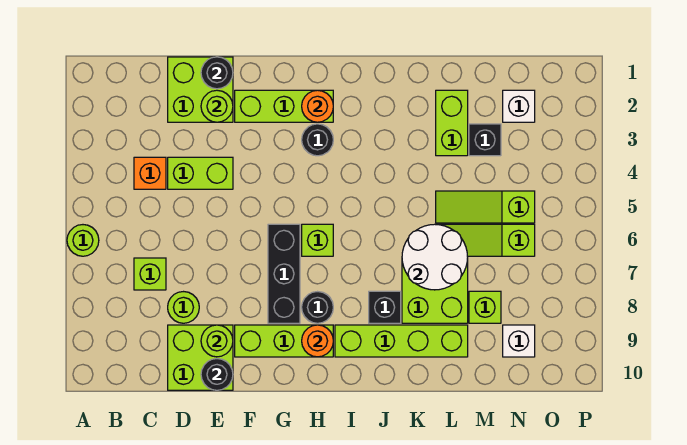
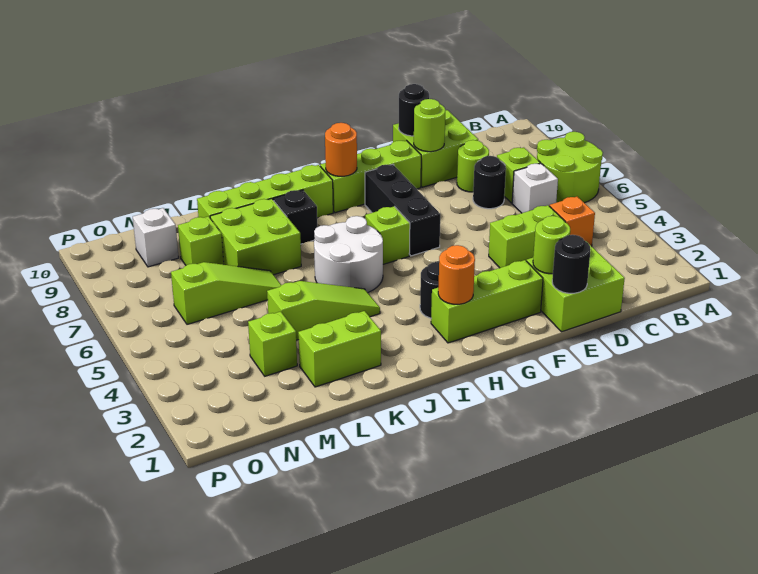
lime 1x1 round brick [67,225,99,256] -> lime 2x2 round brick [537,132,603,203]
black 1x1 round brick [302,292,333,323] -> black 1x1 round brick moved to [473,156,506,209]
white 2x2 round brick [402,224,468,290] -> white 2x2 round brick moved to [314,216,383,293]
lime 1x2 brick [436,90,468,156] -> lime 1x2 brick turned to [298,311,381,387]
lime 1x3 slope [436,191,535,223] -> lime 1x3 slope moved to [267,281,380,340]
black 1x1 brick [469,124,501,156] -> lime 1x1 brick [248,312,297,376]
white 1x1 brick [503,90,535,122] -> white 1x1 brick moved to [512,163,558,213]

